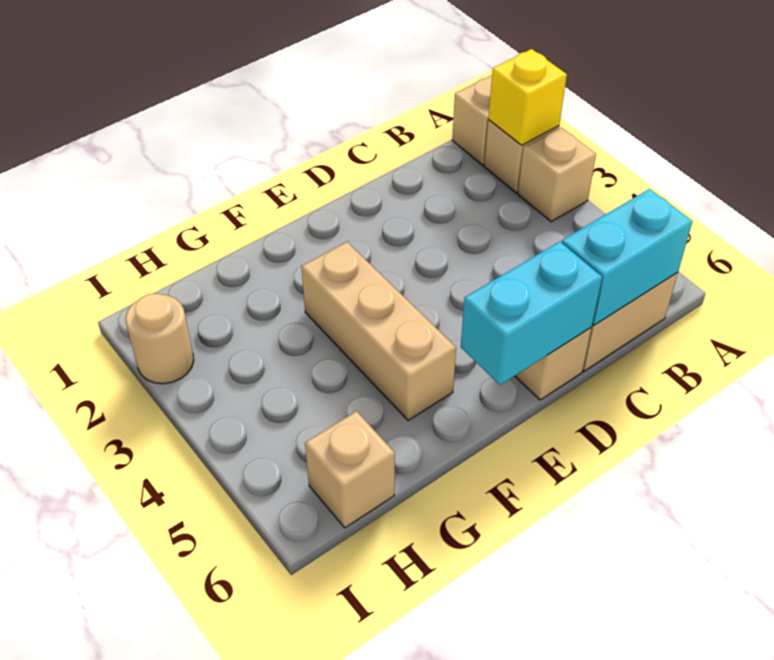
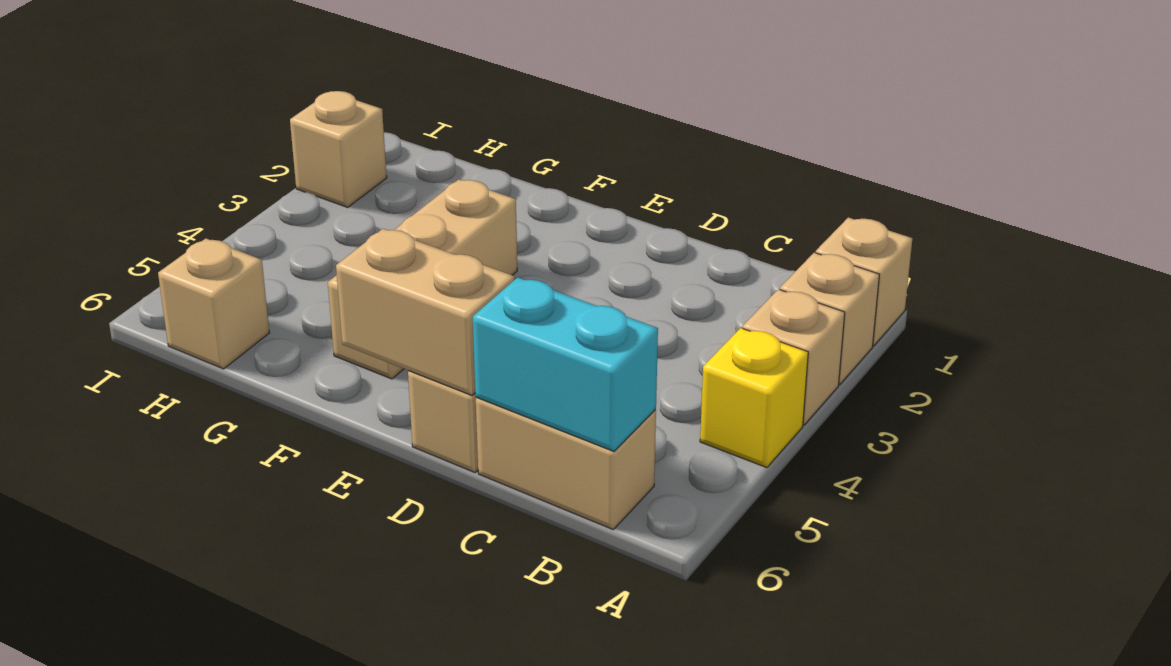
yellow 1x1 brick [488,49,567,145] -> yellow 1x1 brick moved to [700,328,808,468]
cyan 1x2 brick [461,242,602,385] -> tan 1x2 brick [336,229,514,395]
tan 1x1 round brick [126,294,194,384] -> tan 1x1 brick [290,91,387,207]

